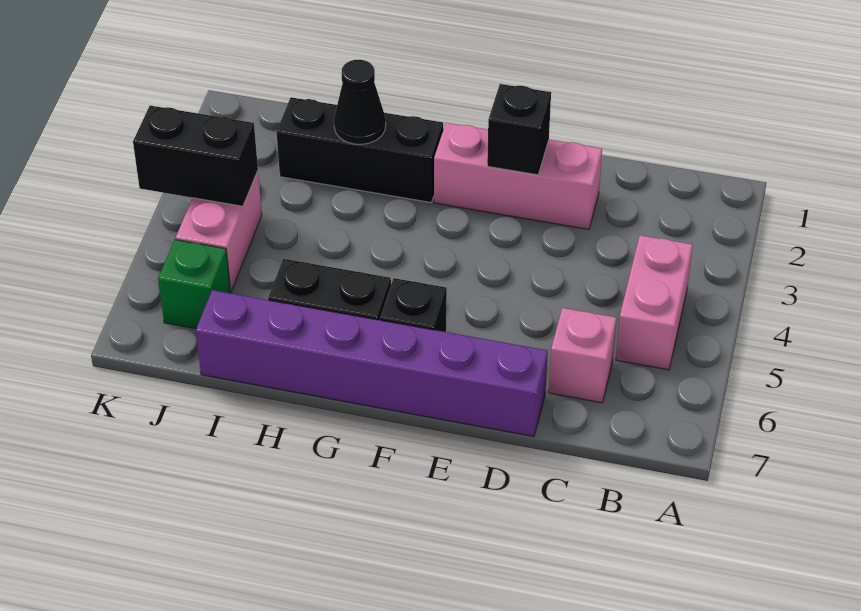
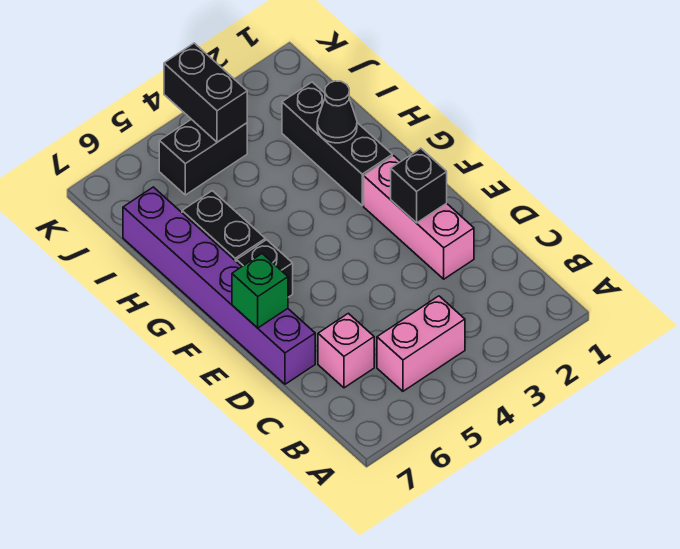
pink 1x2 brick [176,171,262,291] -> black 1x2 brick [159,119,247,195]
green 1x1 brick [158,240,231,329] -> green 1x1 brick moved to [232,254,288,328]

